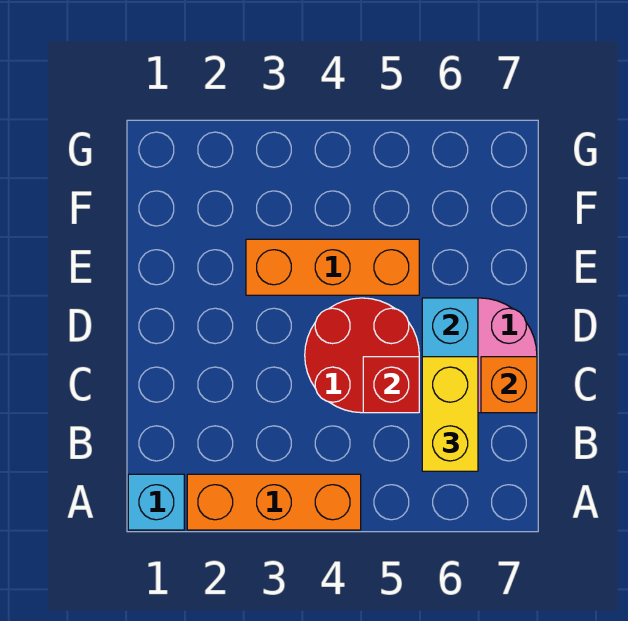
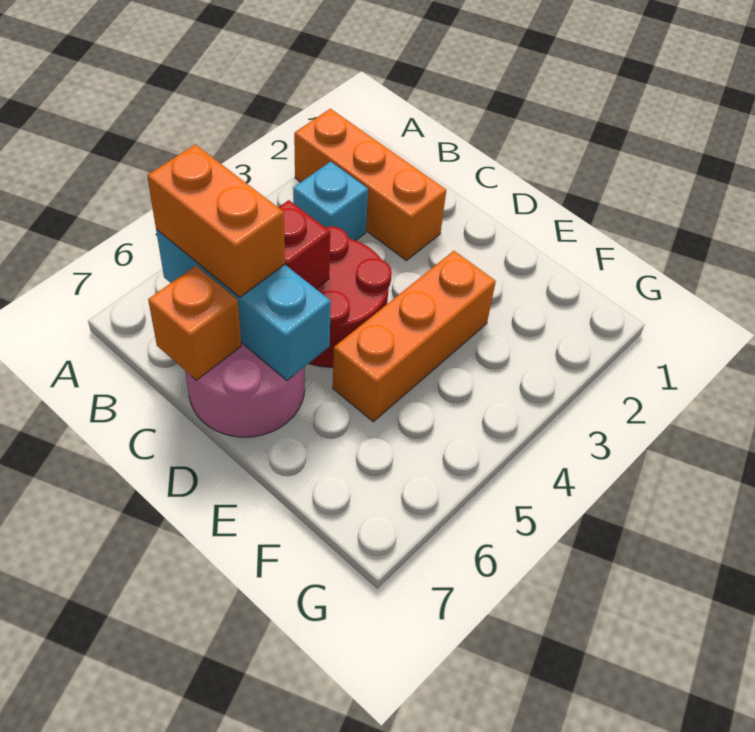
cyan 1x1 brick [128,474,184,530] -> cyan 1x1 brick moved to [293,162,368,240]
orange 1x3 brick [187,474,361,530] -> orange 1x3 brick turned to [294,109,446,260]
yellow 1x2 brick [422,357,478,471] -> orange 1x2 brick [147,144,285,297]

